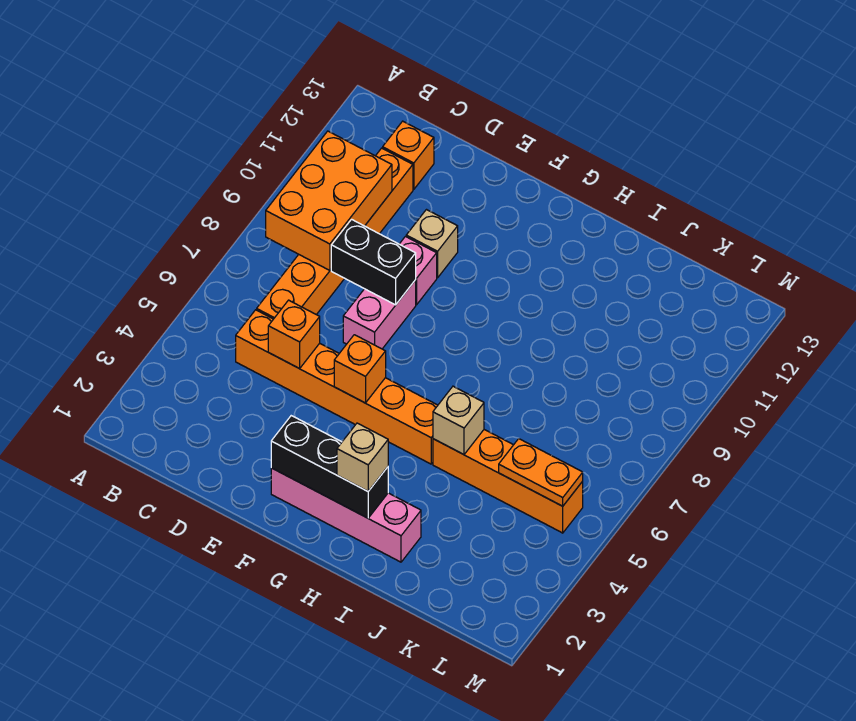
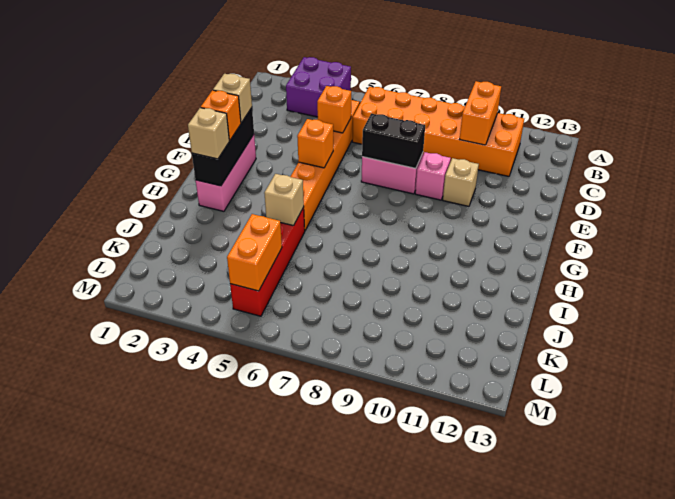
none -> purple 2x2 brick [286,57,351,117]
orange 2x3 brick [266,131,392,270] -> orange 1x2 brick [460,81,501,145]
orange 1x6 brick [257,148,413,319] -> orange 2x6 brick [352,87,524,176]
orange 1x1 brick [383,121,434,189] -> orange 1x1 brick moved to [201,90,241,140]
black 1x2 brick [331,219,416,305] -> black 1x2 brick turned to [362,114,425,168]
pink 1x4 brick [271,468,421,562] -> pink 1x3 brick [196,135,256,211]
none -> tan 1x1 brick [213,74,252,123]
orange 1x4 brick [433,430,583,533] -> red 1x4 brick [230,208,305,316]
orange 1x2 plate [499,439,583,506] -> orange 1x2 brick [227,214,282,291]

